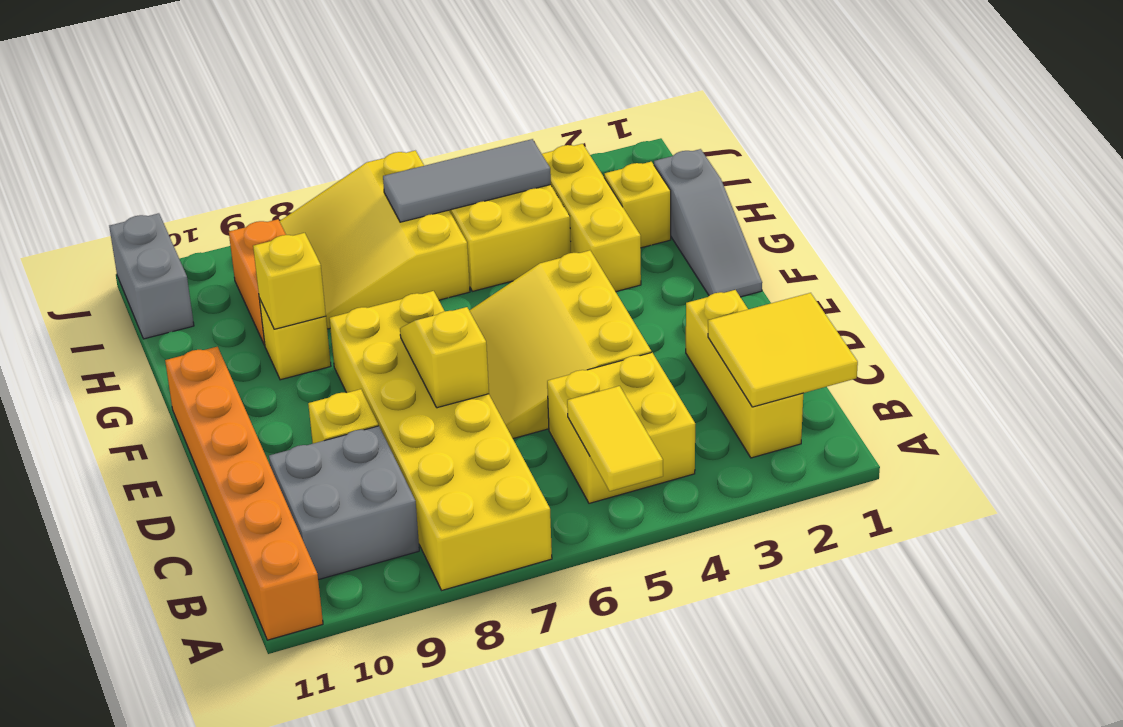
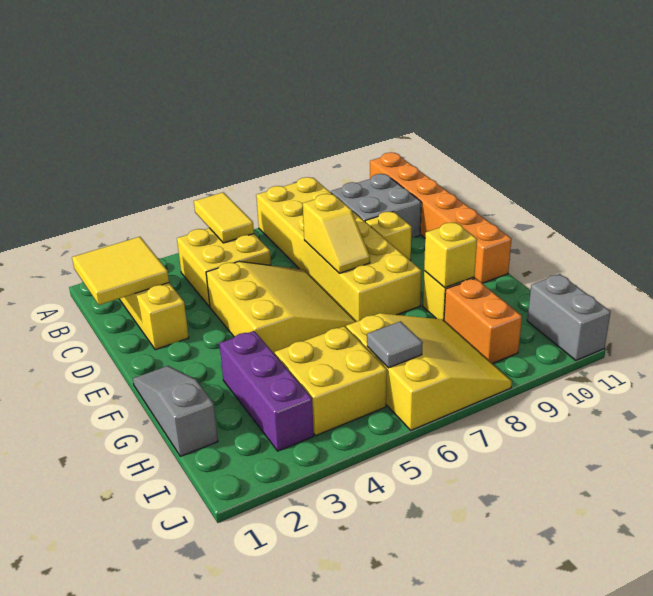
yellow 1x3 brick [542,144,641,292] -> purple 1x3 brick [219,331,314,451]
yellow 1x1 brick [604,162,671,248] -> none
grey 1x3 tile [383,139,551,222] -> grey 1x1 tile [367,321,423,368]

